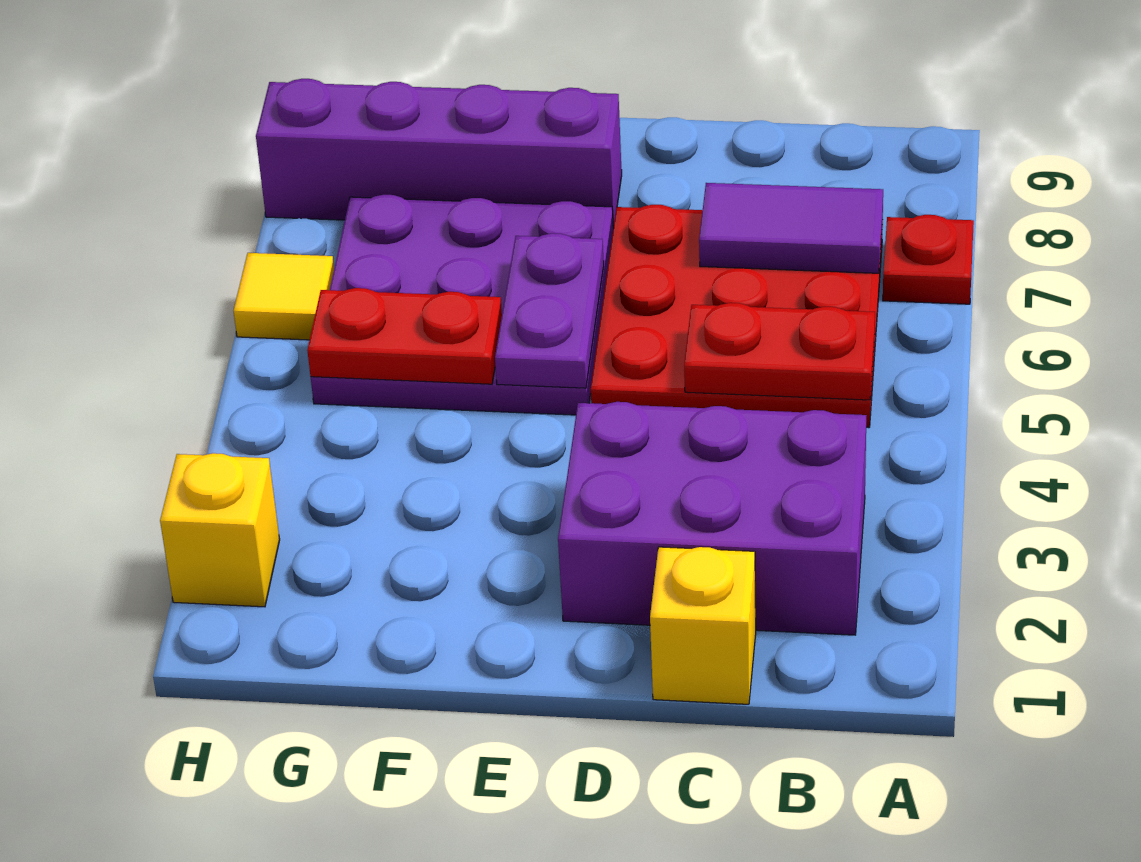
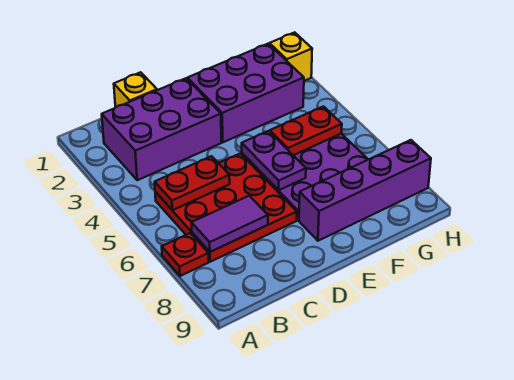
none -> purple 2x3 brick [187,44,304,142]
yellow 1x1 tile [234,253,334,340] -> none

